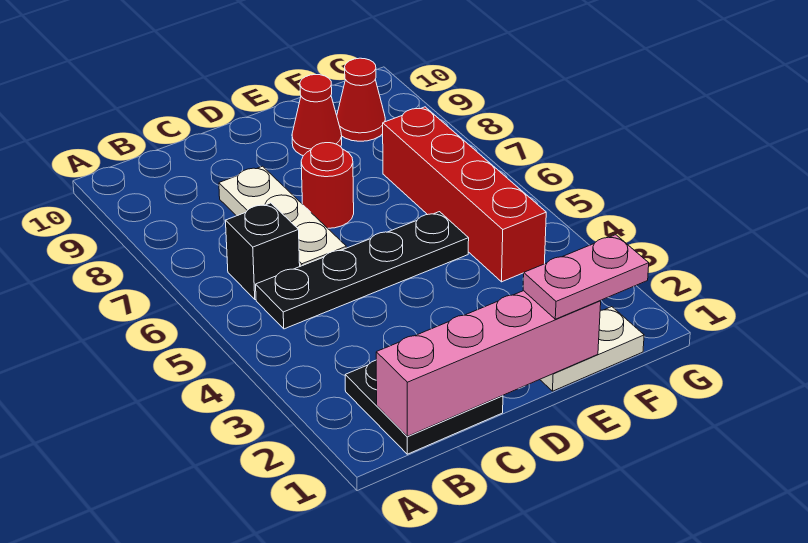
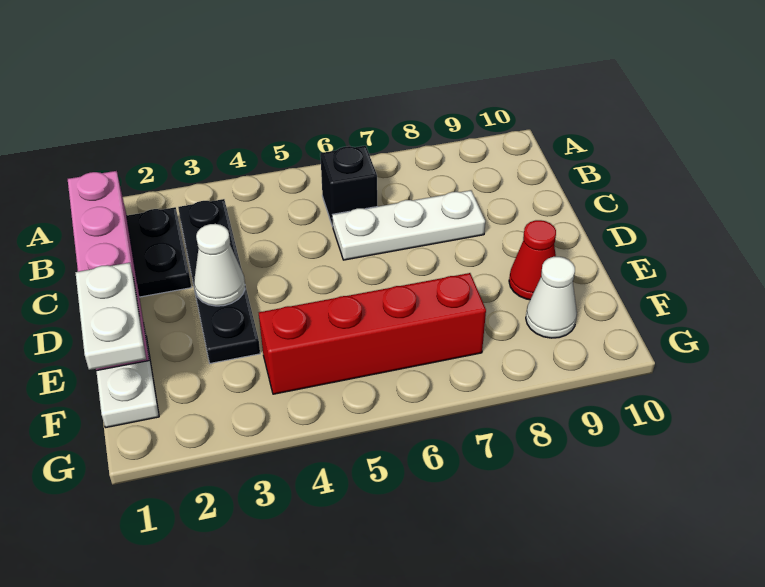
black 1x4 plate [256,212,469,329] -> black 1x4 plate moved to [178,199,260,363]
none -> white 1x1 cone [194,224,245,306]
red 1x1 round brick [301,143,354,228] -> none
pink 1x2 plate [523,235,649,319] -> white 1x2 plate [75,263,146,370]
red 1x1 cone [337,58,385,141] -> white 1x1 cone [526,257,577,338]

